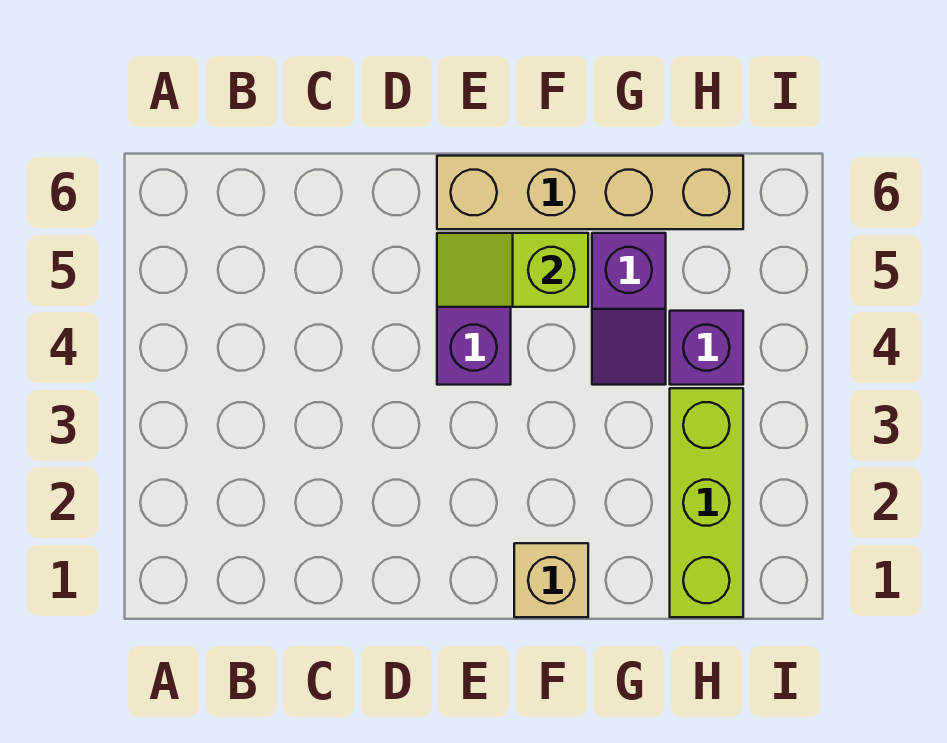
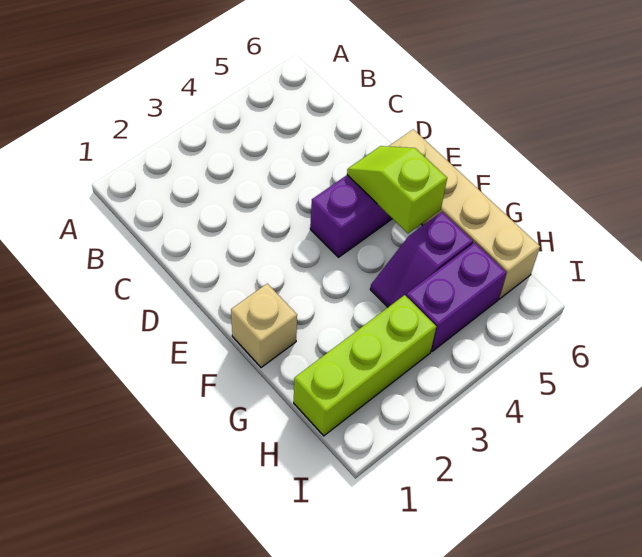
purple 1x1 brick [670,311,743,385] -> purple 1x2 brick [406,243,506,351]

